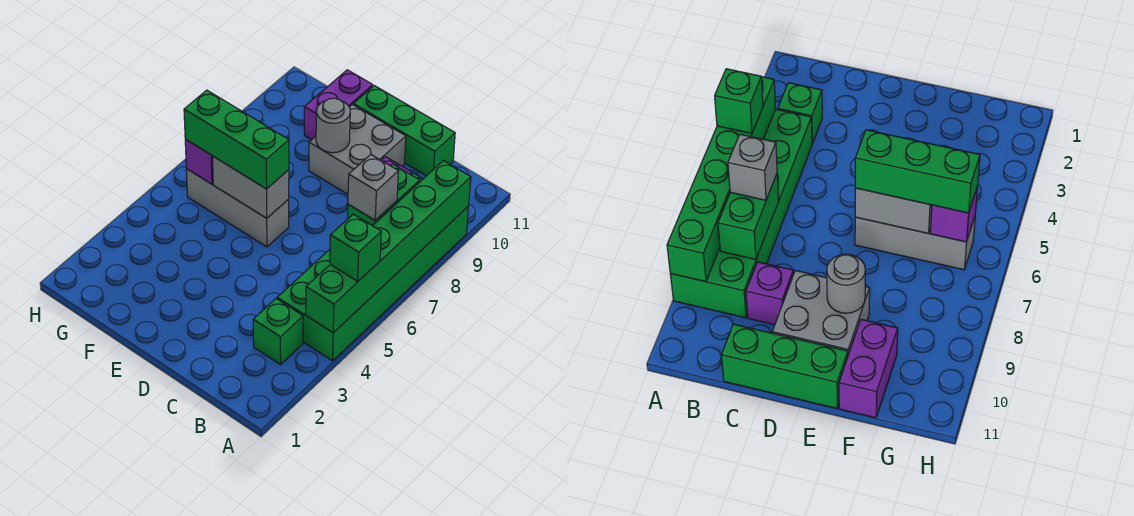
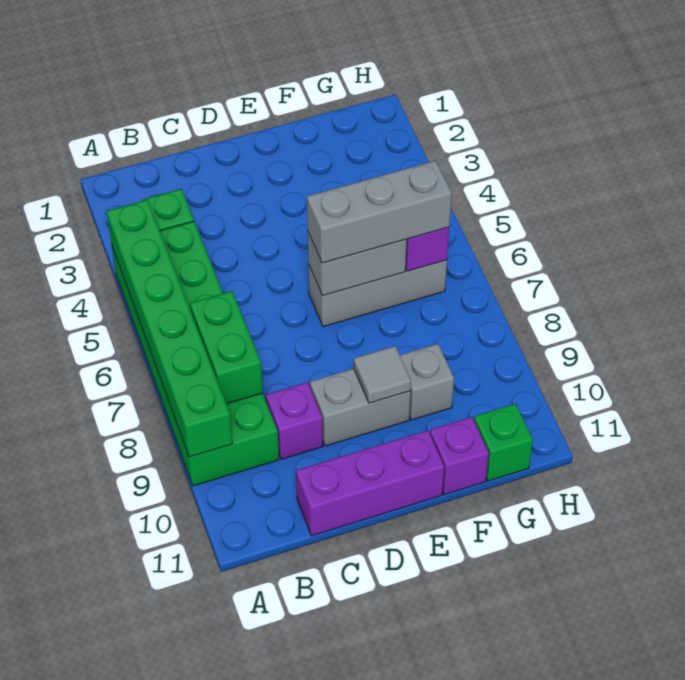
green 1x1 brick [330,214,381,281] -> green 1x1 brick moved to [474,404,533,481]
grey 1x1 brick [348,155,398,220] -> grey 1x1 brick moved to [400,344,454,420]
green 1x3 brick [353,86,455,176] -> purple 1x3 brick [296,430,444,536]
grey 2x2 brick [309,105,406,194] -> grey 1x2 brick [310,369,411,446]
green 1x3 brick [184,90,289,189] -> grey 1x3 brick [307,161,452,263]
grey 1x1 round brick [316,98,350,153] -> grey 1x1 tile [354,346,411,403]
purple 1x2 brick [304,70,373,140] -> purple 1x1 brick [430,417,489,495]

